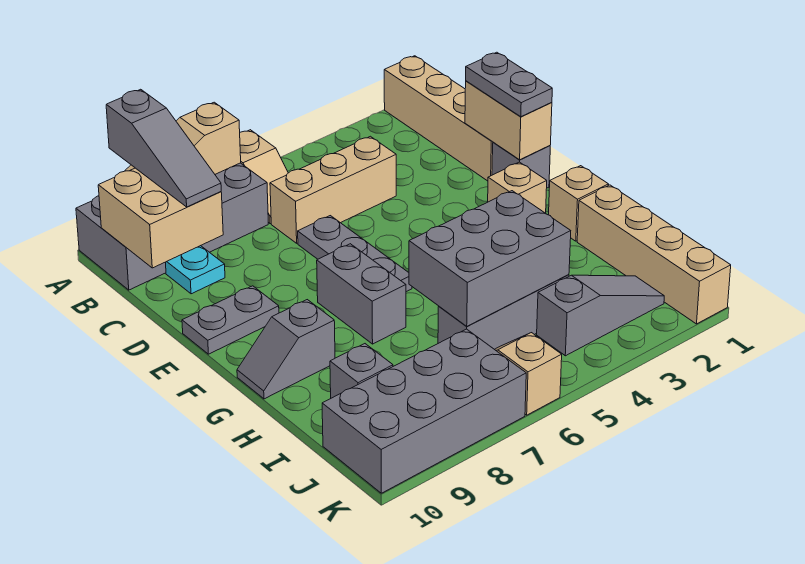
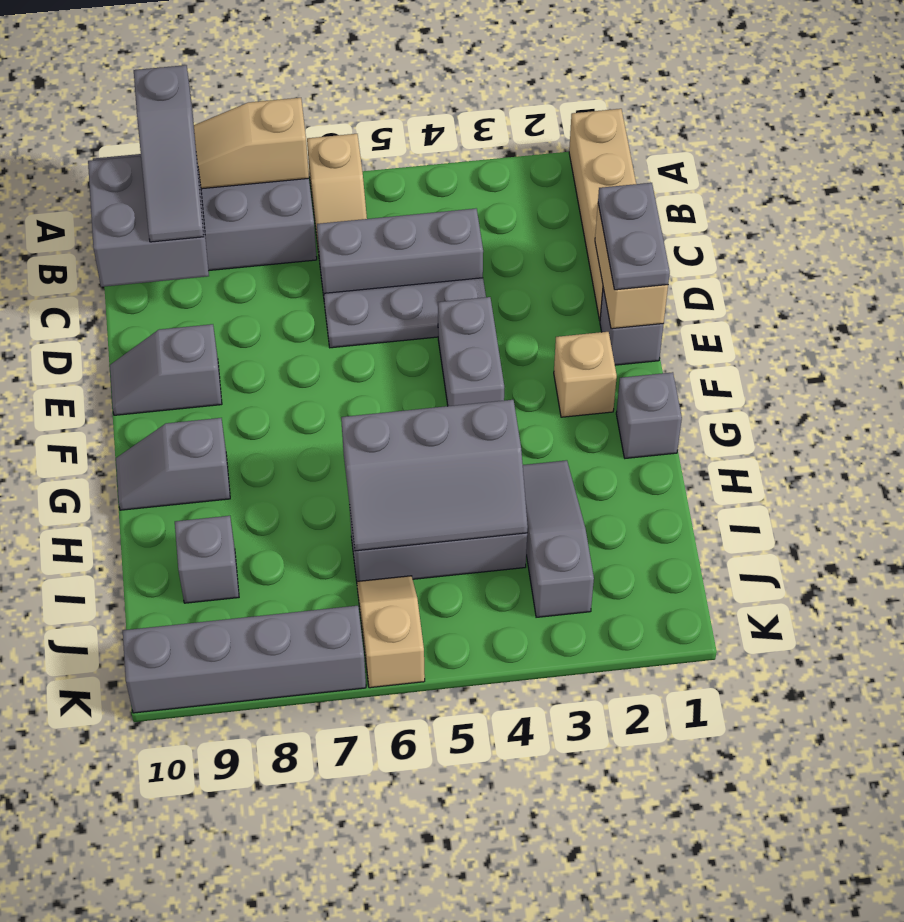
tan 2x2 brick [98,168,223,268] -> grey 2x2 brick [88,154,209,287]
tan 1x3 brick [270,136,396,243] -> grey 1x3 brick [317,209,483,296]
cyan 1x1 plate [166,246,225,294] -> none
grey 1x3 plate [298,216,412,292] -> grey 1x3 plate turned to [324,278,486,348]
grey 1x2 plate [182,286,279,354] -> grey 1x2 slope [110,324,222,415]
grey 1x2 brick [317,244,406,344] -> grey 1x2 brick moved to [438,297,504,406]
tan 1x1 brick [549,166,609,241] -> grey 1x1 brick [616,372,682,458]
tan 1x4 brick [577,185,731,324] -> none
grey 2x3 brick [409,191,571,326] -> grey 2x3 slope [341,400,528,551]
grey 1x3 slope [537,275,664,356] -> grey 1x3 slope turned to [523,460,594,617]
grey 2x4 brick [322,329,526,493] -> grey 1x4 brick [123,606,366,713]

